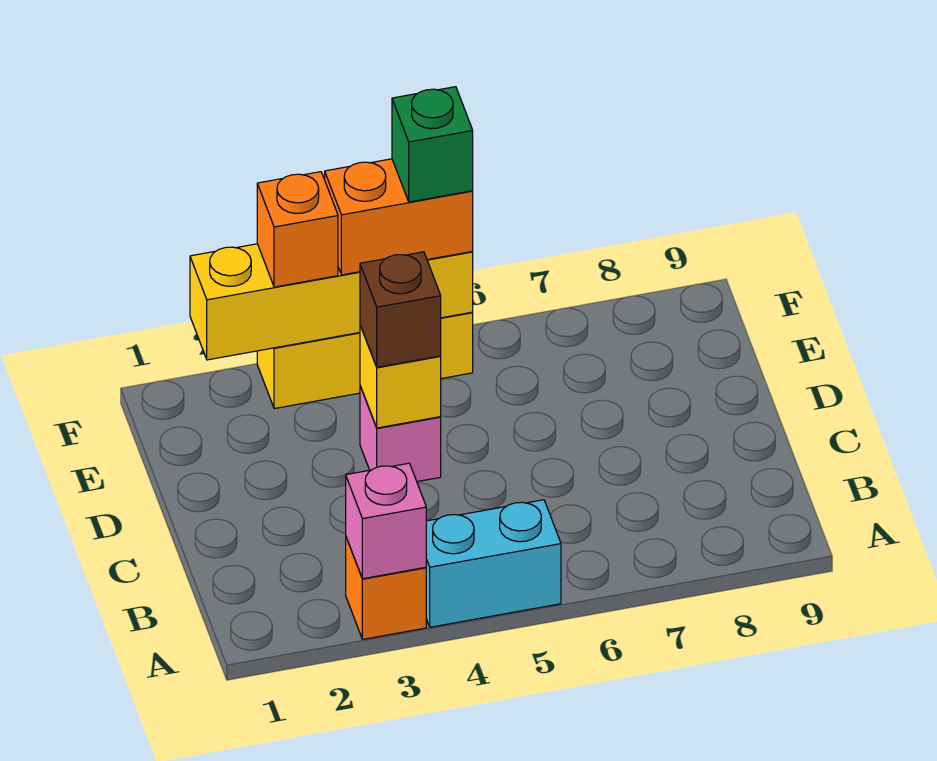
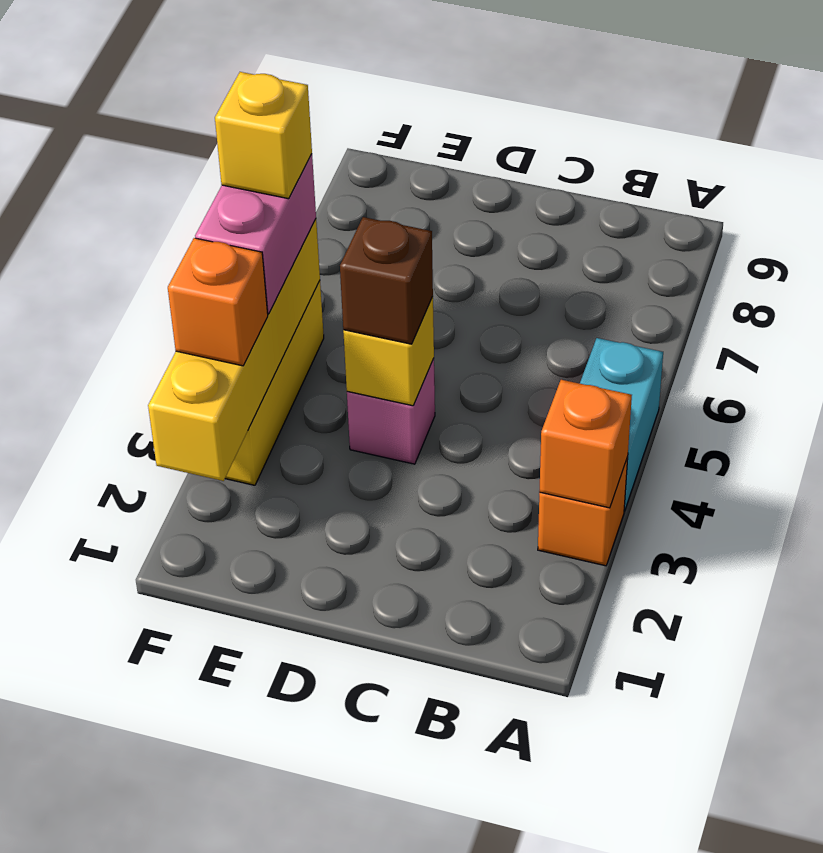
pink 1x1 brick [346,463,426,579] -> orange 1x1 brick [539,380,632,508]
orange 1x2 brick [325,159,473,275] -> pink 1x2 brick [195,154,316,314]
green 1x1 brick [392,87,473,202] -> yellow 1x1 brick [215,72,312,199]

